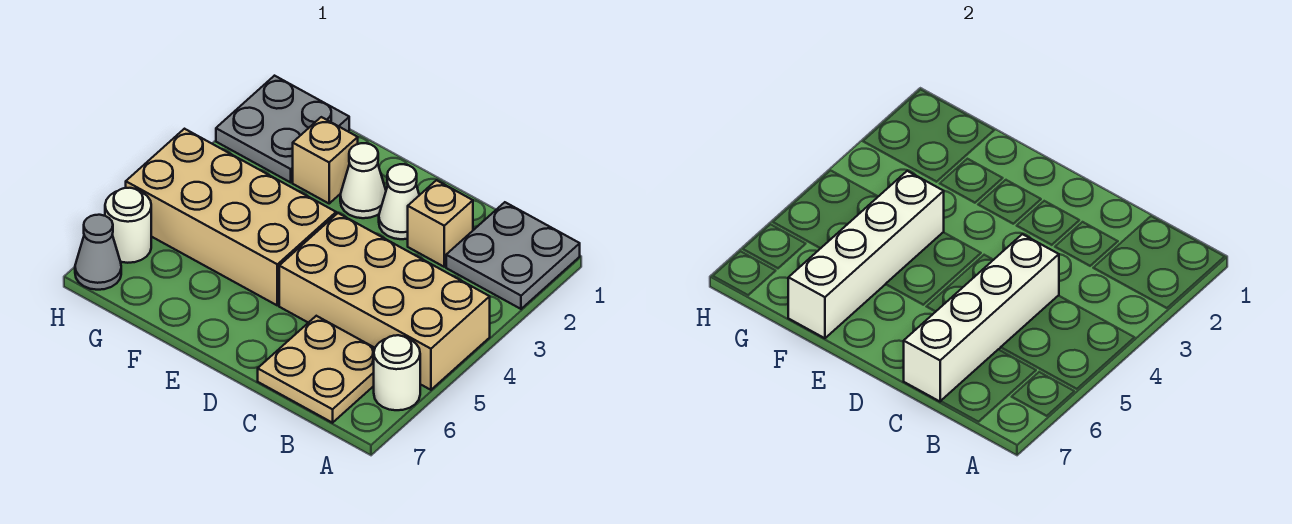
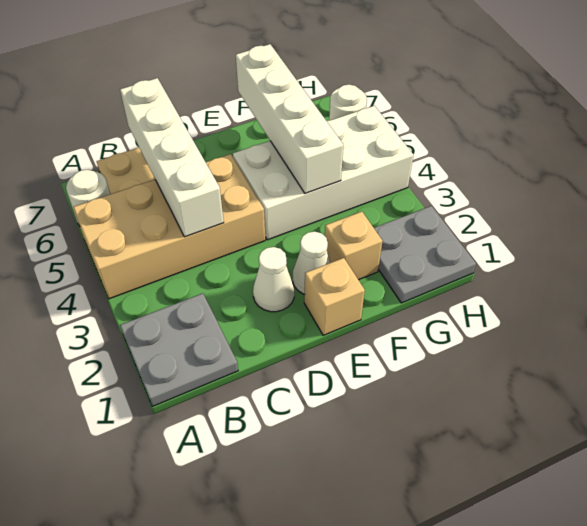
tan 1x1 brick [408,180,473,267] -> tan 1x1 brick moved to [304,258,365,335]
tan 2x4 brick [126,129,336,305] -> white 2x4 brick [233,106,413,240]
grey 1x1 cone [75,215,121,290] -> none

